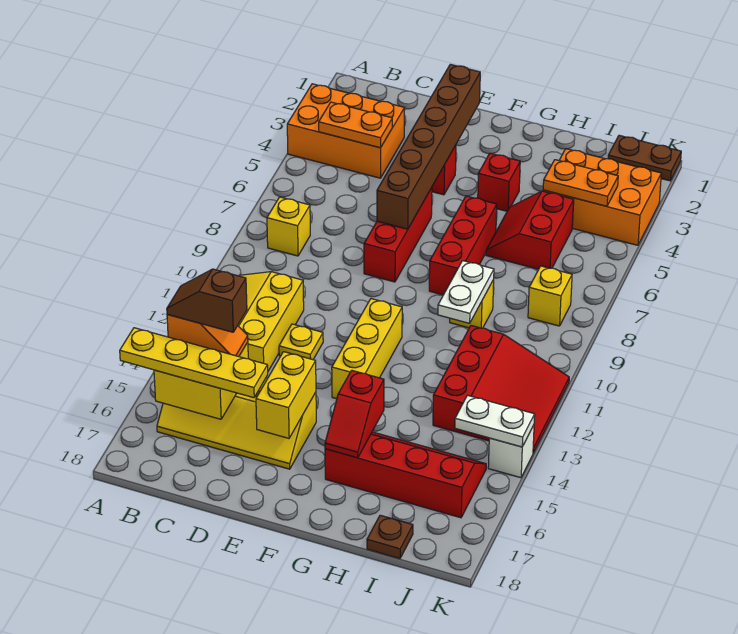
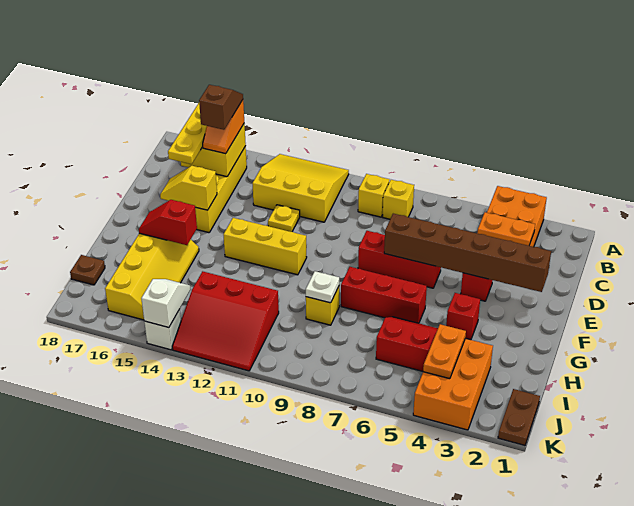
orange 1x2 plate [319,102,392,148] -> orange 1x2 plate turned to [477,212,535,246]
yellow 1x2 brick [256,352,316,438] -> yellow 1x2 slope [160,166,217,210]
red 2x4 slope [325,432,486,518] -> yellow 2x4 slope [105,233,199,320]
white 1x2 plate [438,261,494,323] -> white 1x1 plate [306,271,339,303]
yellow 1x1 brick [528,266,572,326] -> yellow 1x1 brick moved to [358,174,389,217]
white 1x2 plate [455,395,535,447] -> white 1x2 slope [141,279,190,328]

